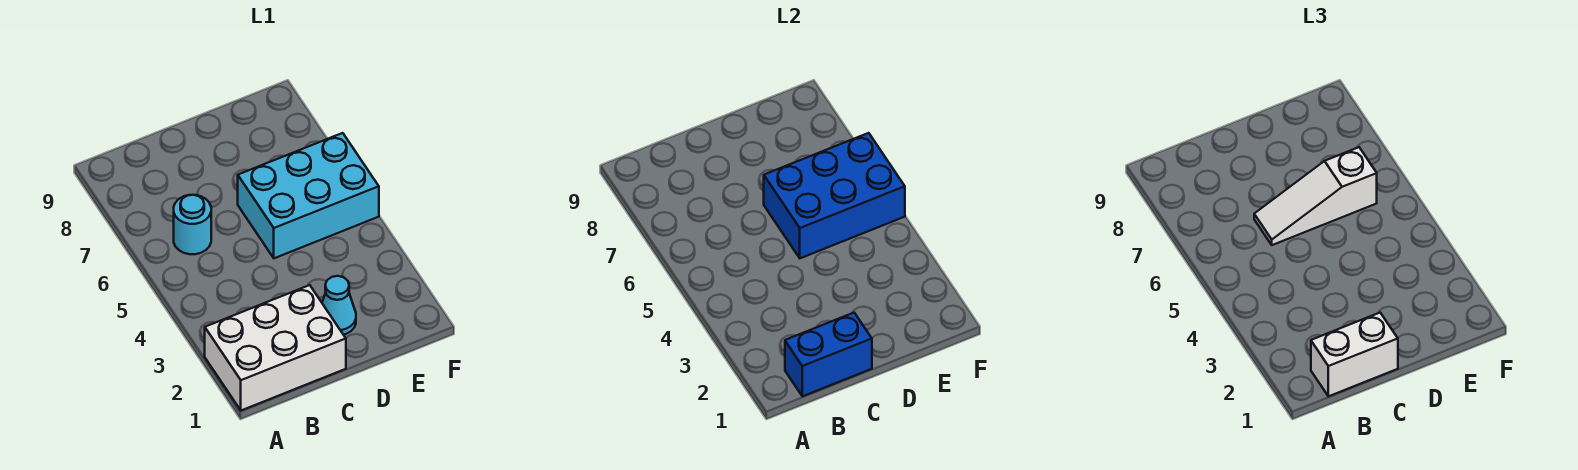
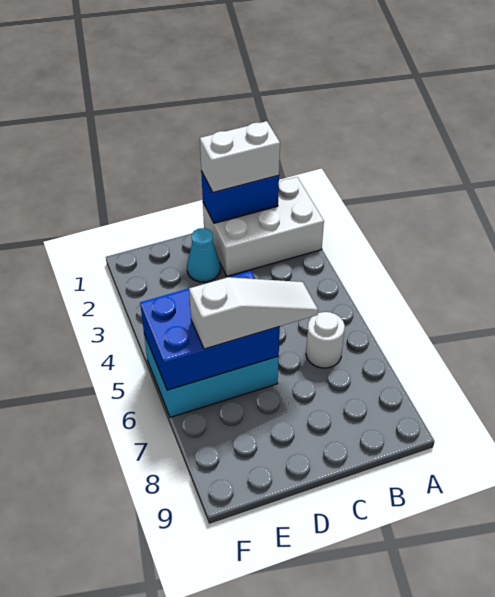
cyan 1x1 round brick [174,195,211,254] -> white 1x1 round brick [306,312,345,368]

